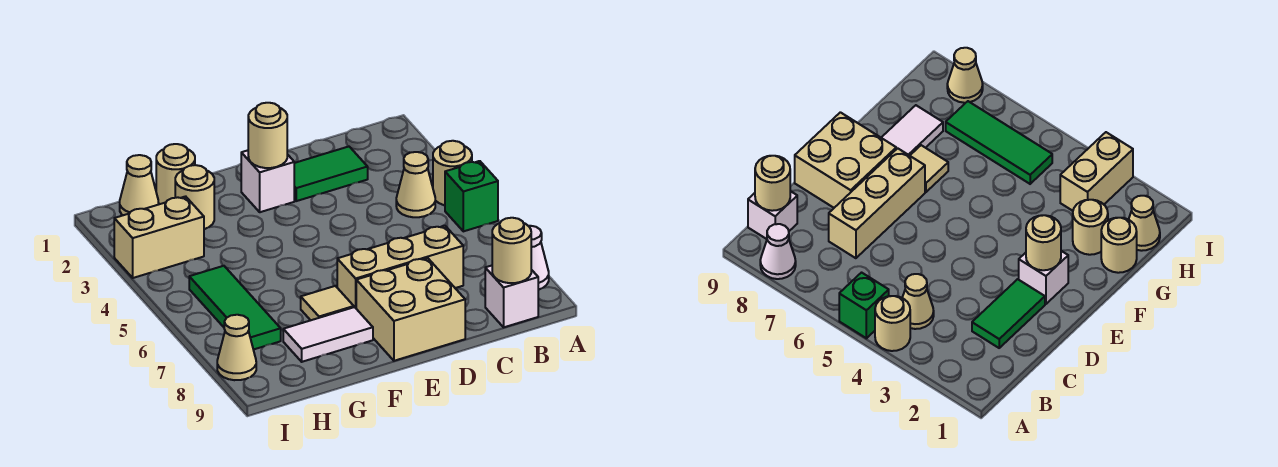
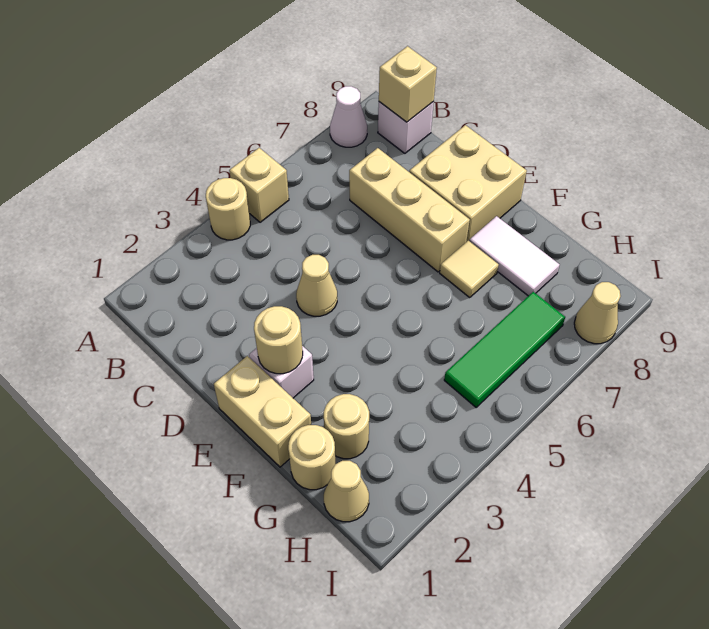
green 1x1 brick [445,161,498,231] -> tan 1x1 brick [229,148,289,222]
tan 1x1 cone [396,152,435,217] -> tan 1x1 cone moved to [296,255,337,316]
tan 1x1 round brick [492,218,531,283] -> tan 1x1 brick [379,46,437,122]
green 1x2 tile [294,146,368,201] -> none
tan 1x2 brick [114,196,204,278] -> tan 1x2 brick moved to [214,356,311,467]

